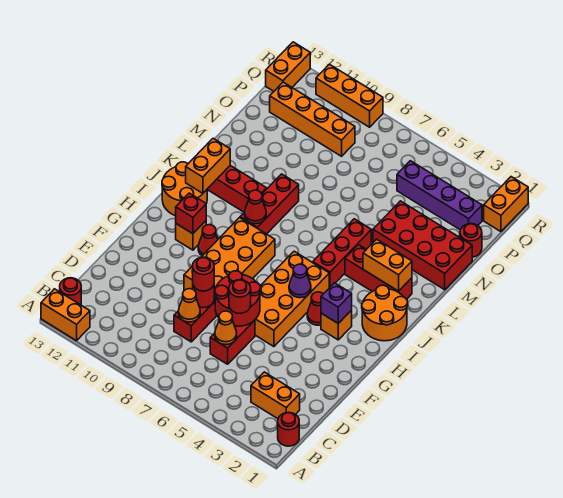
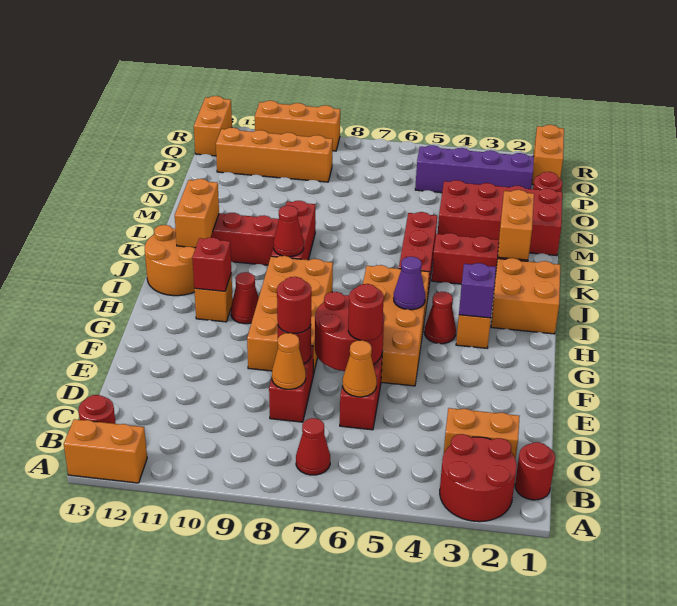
none -> red 2x2 round brick [440,434,517,522]
none -> red 1x1 cone [296,418,330,475]
orange 2x2 round brick [362,285,408,341] -> orange 2x2 brick [491,258,560,334]
orange 1x2 brick [363,239,412,291] -> orange 1x2 brick turned to [498,190,534,260]

